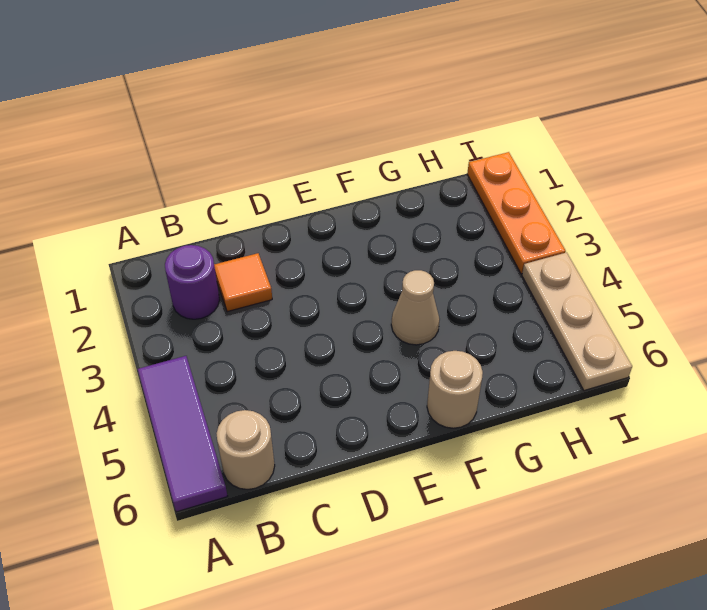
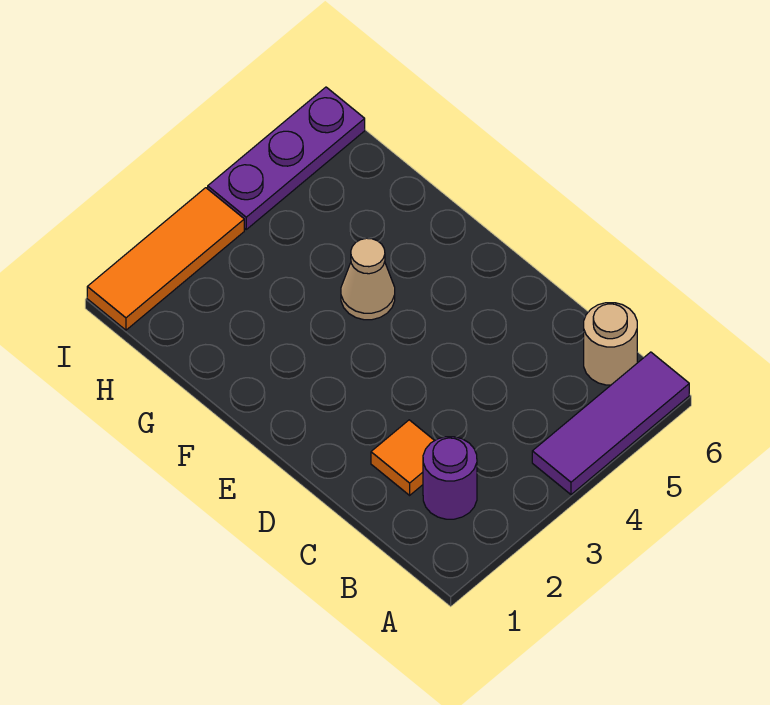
tan 1x1 round brick [427,351,483,428] -> none
orange 1x3 plate [467,152,566,274] -> orange 1x3 tile [87,188,244,330]
tan 1x3 plate [522,253,632,391] -> purple 1x3 plate [208,87,365,229]

